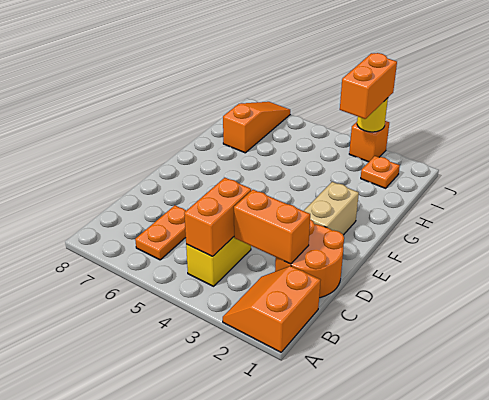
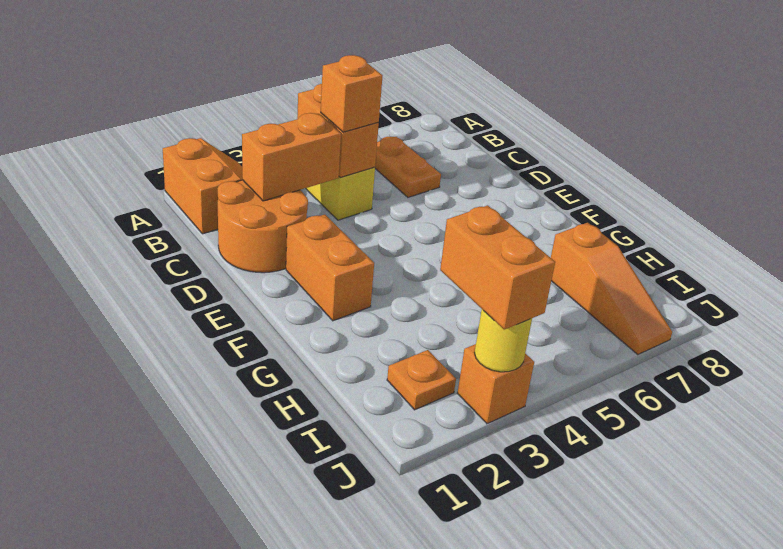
none -> orange 1x1 brick [321,55,383,132]
tan 1x2 brick [304,182,359,235] -> orange 1x2 brick [286,215,374,321]

